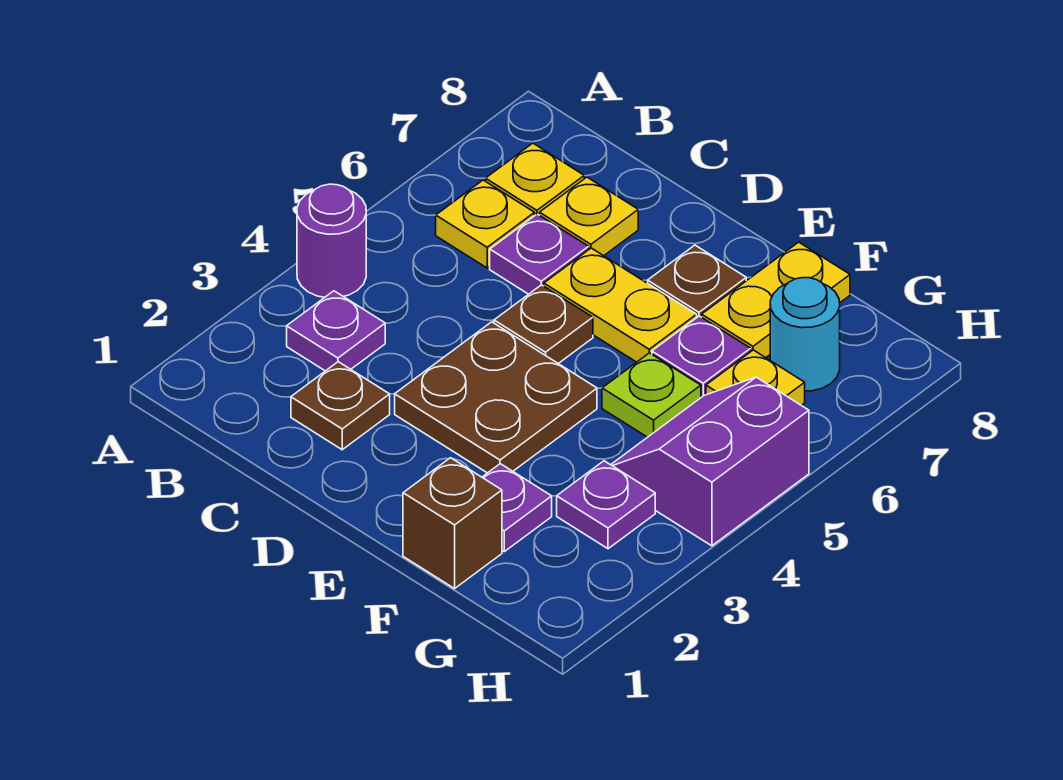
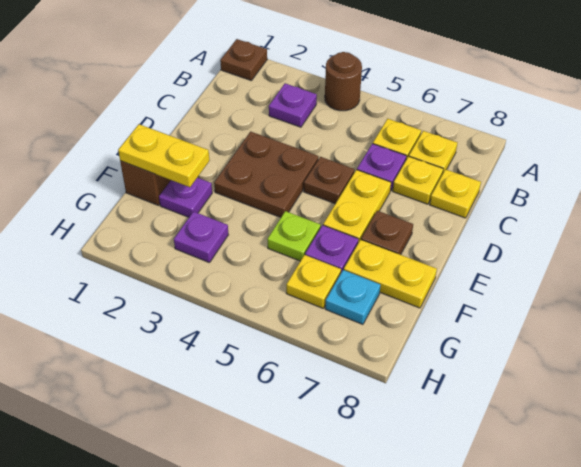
purple 1x1 round brick [297,184,366,297] -> brown 1x1 round brick [325,52,362,111]
brown 1x1 plate [291,362,390,450] -> brown 1x1 plate moved to [220,39,267,80]
none -> yellow 1x1 plate [430,169,481,218]
none -> yellow 1x2 plate [118,124,210,187]
purple 2x2 slope [611,377,809,546] -> none
cyan 1x1 round brick [770,278,840,391] -> cyan 1x1 plate [325,270,380,324]

